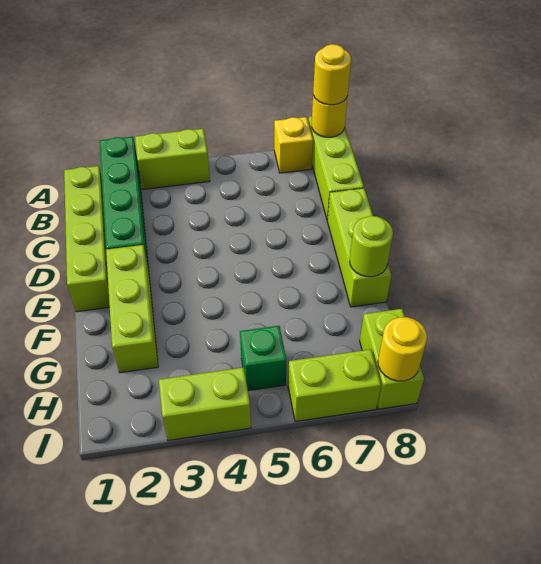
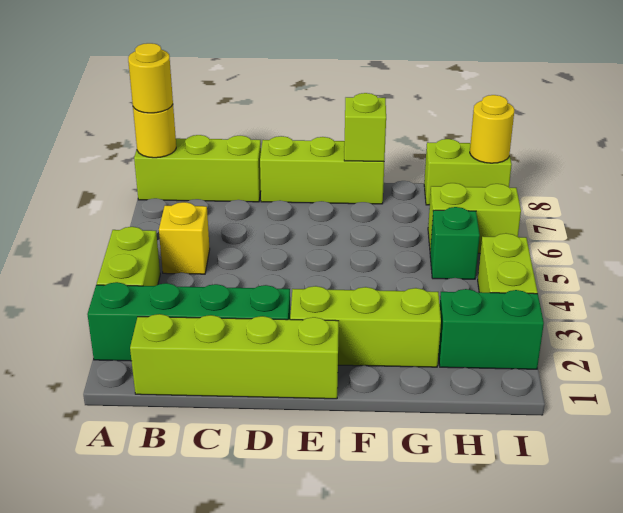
yellow 1x1 brick [274,117,313,173] -> yellow 1x1 brick moved to [159,202,210,274]
lime 1x1 round brick [350,216,393,277] -> lime 1x1 brick [344,93,386,162]
none -> green 1x2 brick [439,289,544,369]
lime 1x2 brick [288,349,381,422] -> lime 1x2 brick turned to [428,183,521,253]

